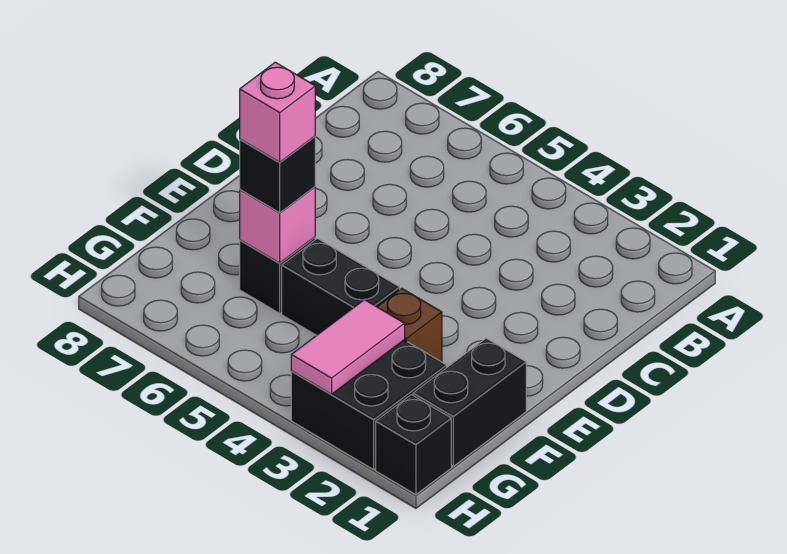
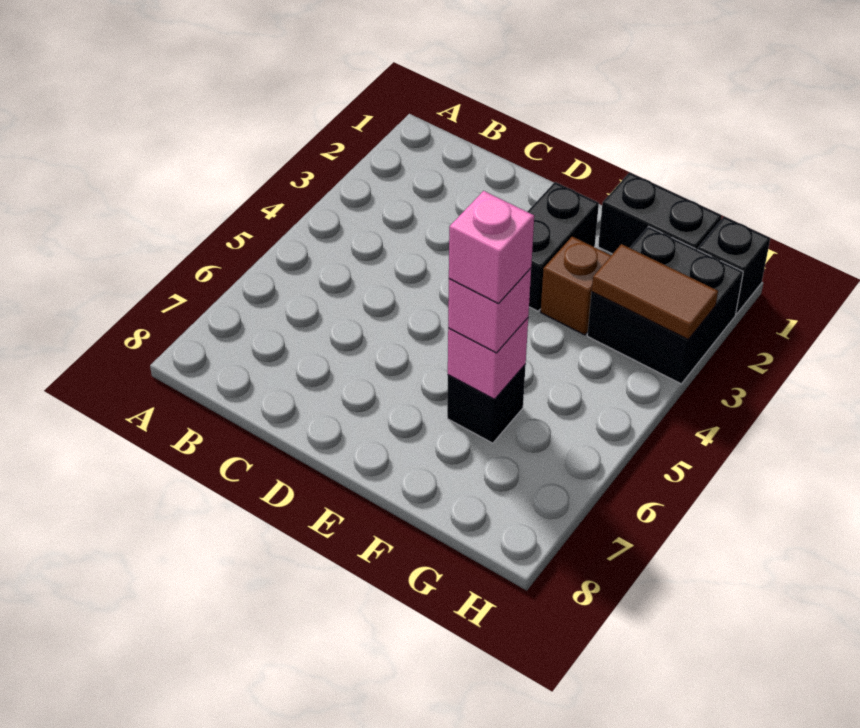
black 1x2 brick [282,238,400,335] -> black 1x2 brick moved to [527,182,599,311]
black 1x1 brick [240,136,315,213] -> pink 1x1 brick [448,268,531,353]
pink 1x2 tile [291,300,405,394] -> brown 1x2 tile [592,244,718,339]

